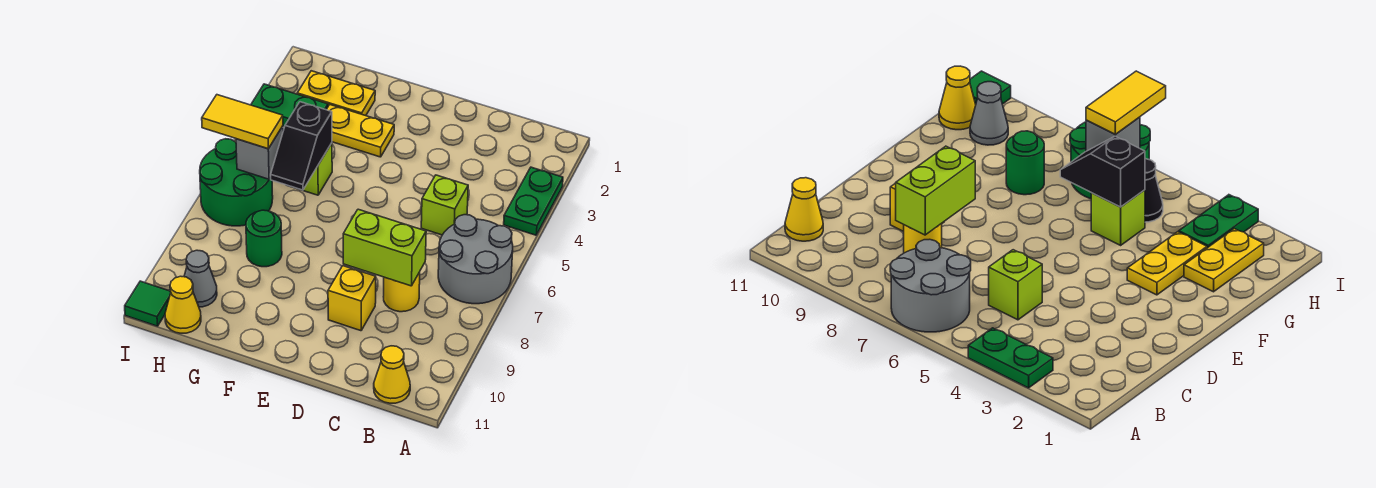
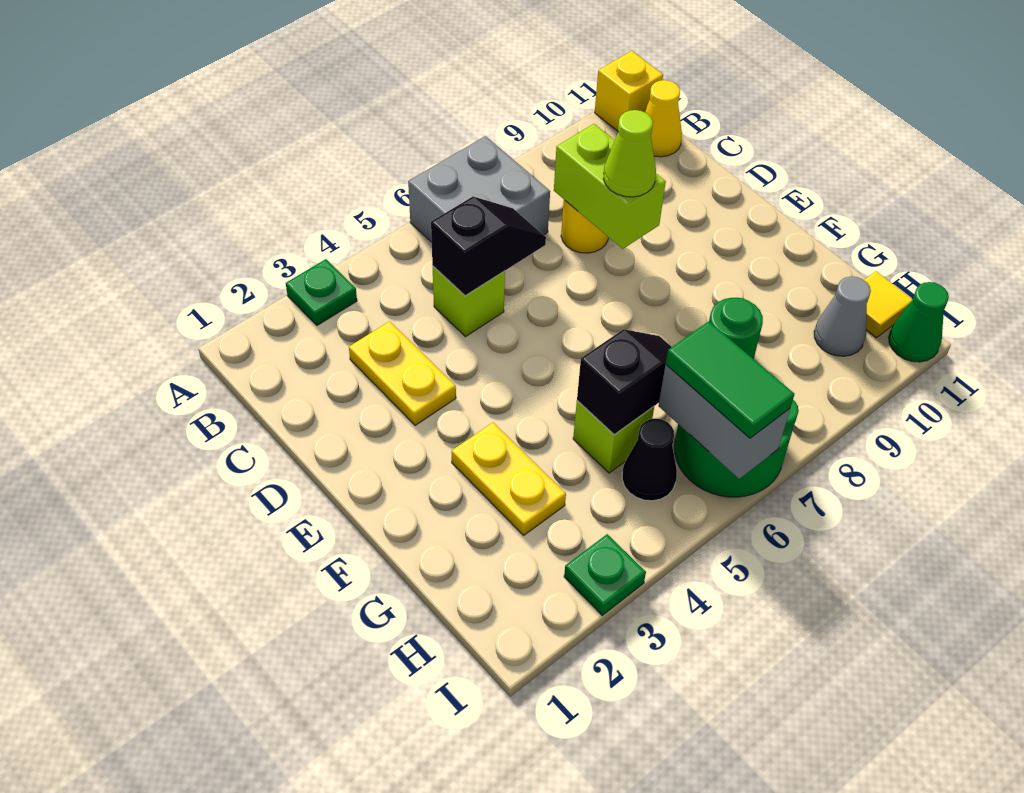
green 1x2 plate [504,167,563,235] -> green 1x1 plate [286,259,357,325]
grey 2x2 round brick [438,215,513,304] -> grey 2x2 brick [408,136,550,242]
none -> black 1x2 slope [431,197,546,296]
none -> lime 1x1 cone [603,110,656,197]
yellow 1x1 brick [328,266,376,331] -> yellow 1x1 brick moved to [595,51,663,131]
yellow 1x2 plate [297,71,375,116] -> yellow 1x2 plate moved to [349,321,456,425]
green 1x2 plate [251,84,328,127] -> green 1x1 plate [564,534,646,615]
grey 1x1 brick [236,126,283,179] -> grey 1x2 brick [659,365,790,479]
yellow 1x2 tile [202,95,283,149] -> green 1x2 tile [666,322,794,438]
yellow 1x1 cone [165,276,201,333] -> yellow 1x1 tile [864,271,913,338]
green 1x1 tile [125,281,171,326] -> green 1x1 cone [889,282,949,362]

